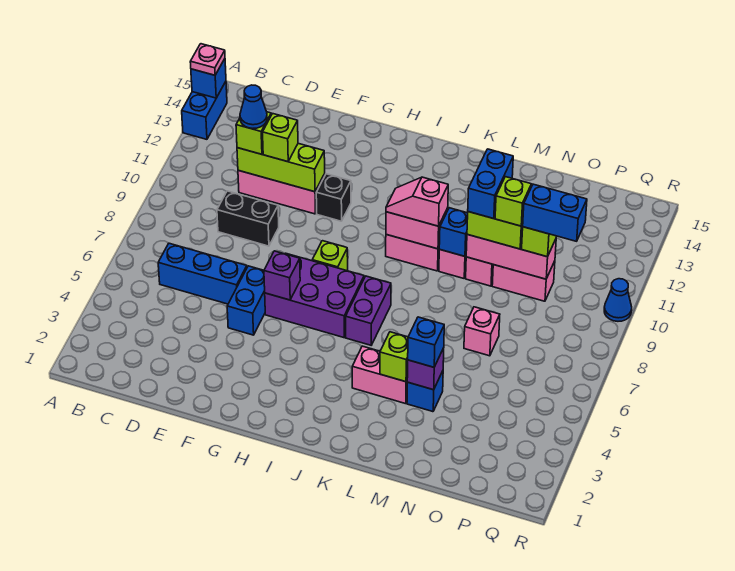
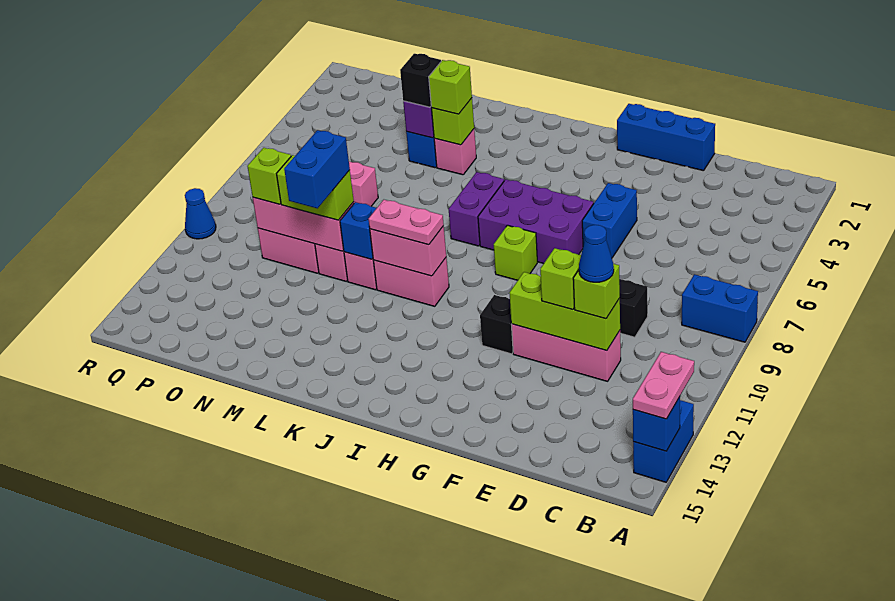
pink 1x1 plate [190,44,225,75] -> pink 1x2 plate [633,352,694,419]
blue 1x3 brick [158,243,247,304] -> blue 1x3 brick moved to [617,104,715,171]
purple 1x1 brick [264,251,300,300] -> none
pink 1x2 slope [386,177,448,226] -> pink 1x2 plate [369,200,444,245]
pink 1x2 brick [352,346,407,404] -> pink 1x1 brick [434,129,476,175]
blue 1x1 brick [408,317,444,367] -> black 1x1 brick [400,54,441,107]
lime 1x1 brick [495,177,531,226] -> lime 1x1 brick moved to [429,60,472,114]
blue 1x2 brick [523,184,587,241] -> blue 1x2 brick moved to [682,274,758,342]

